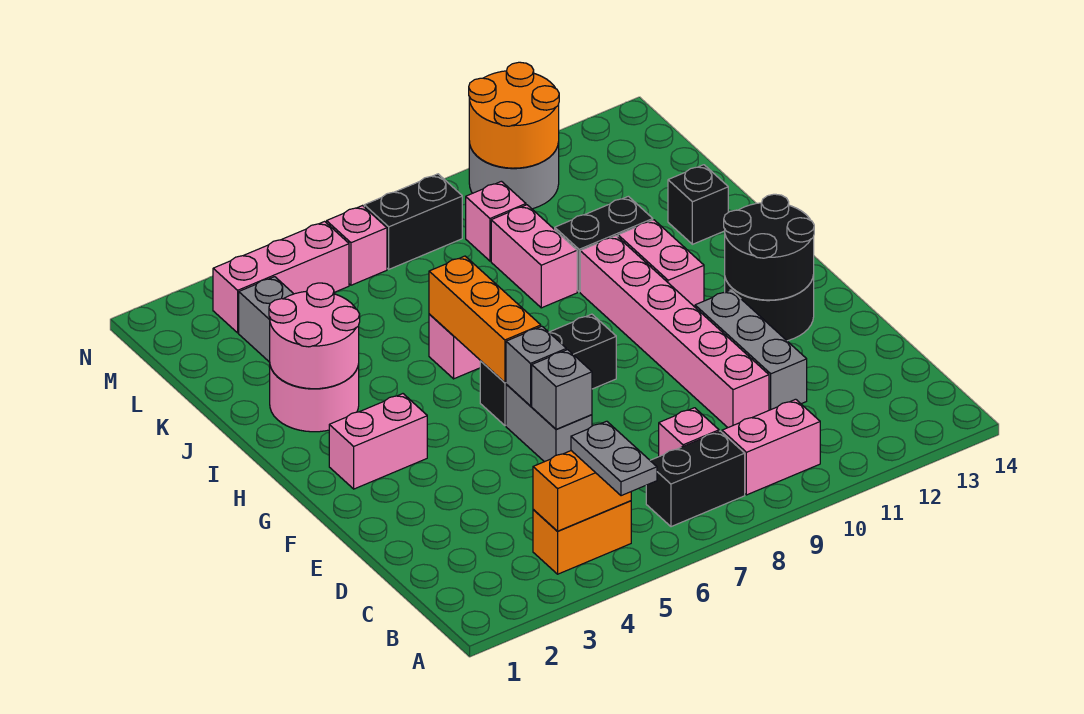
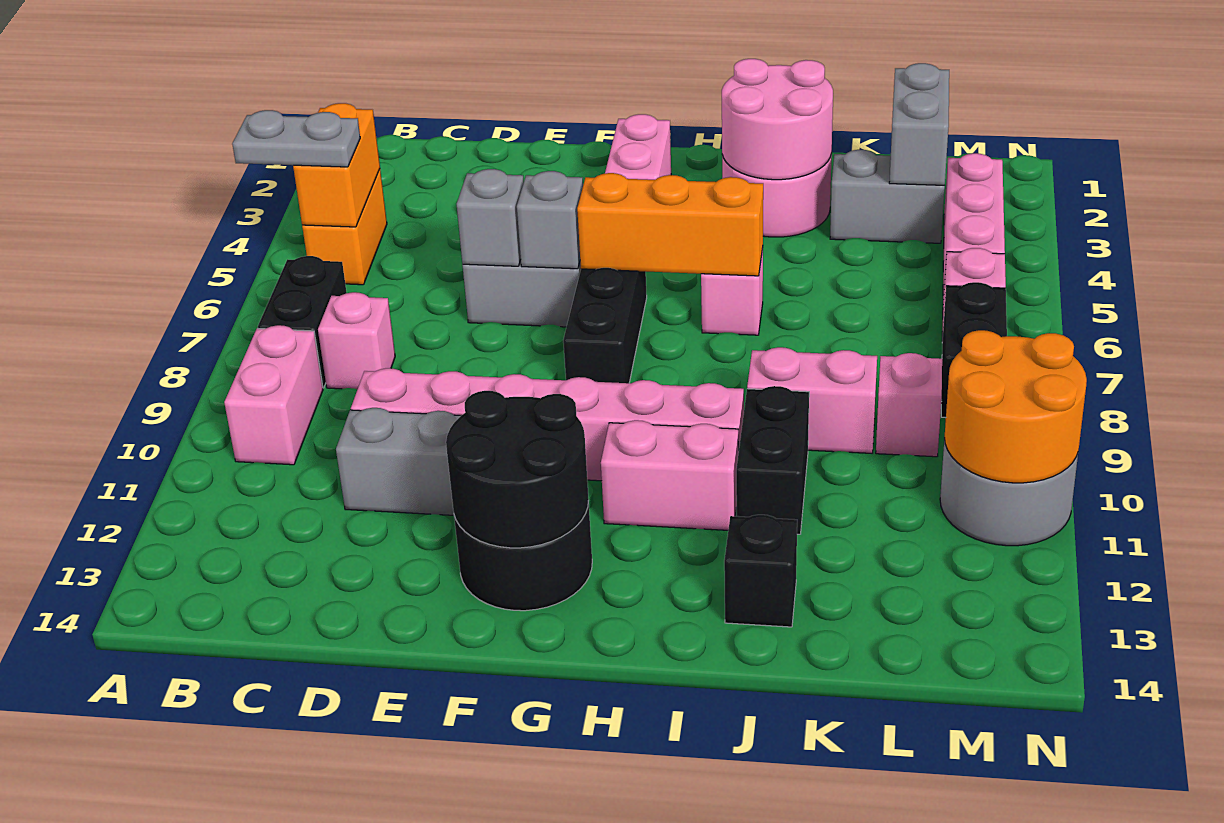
none -> grey 1x2 brick [889,63,949,185]

